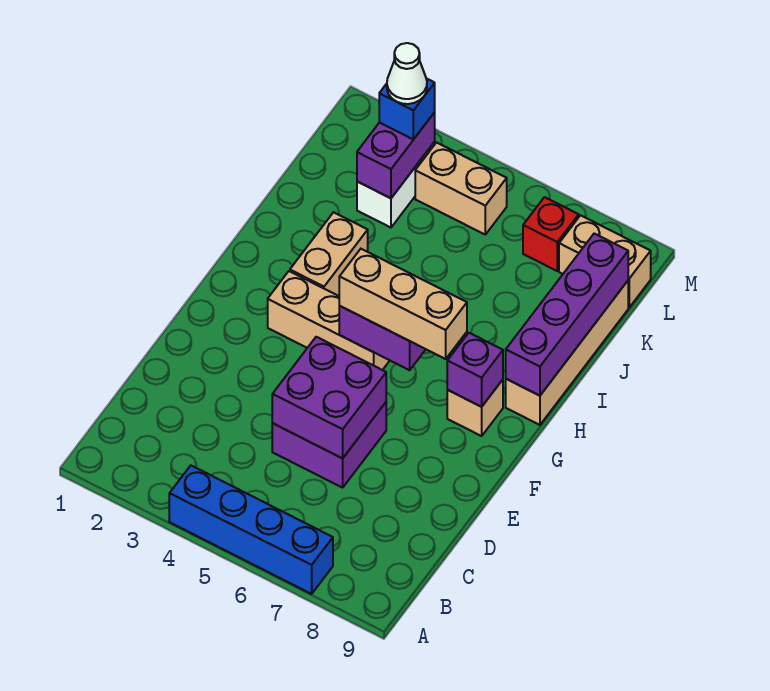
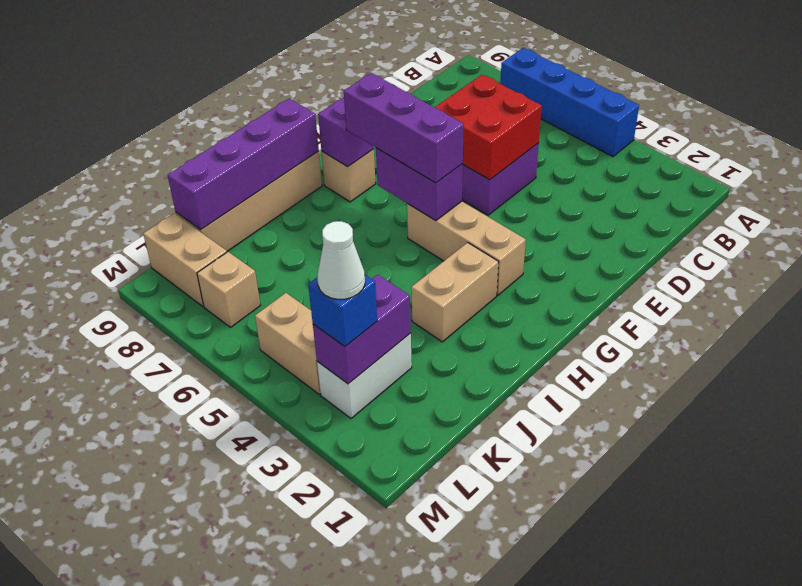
purple 2x2 brick [272,337,386,458] -> red 2x2 brick [435,75,542,180]
tan 1x3 brick [339,249,467,359] -> purple 1x3 brick [344,73,464,183]
red 1x1 brick [523,197,579,271] -> tan 1x1 brick [197,252,260,327]

